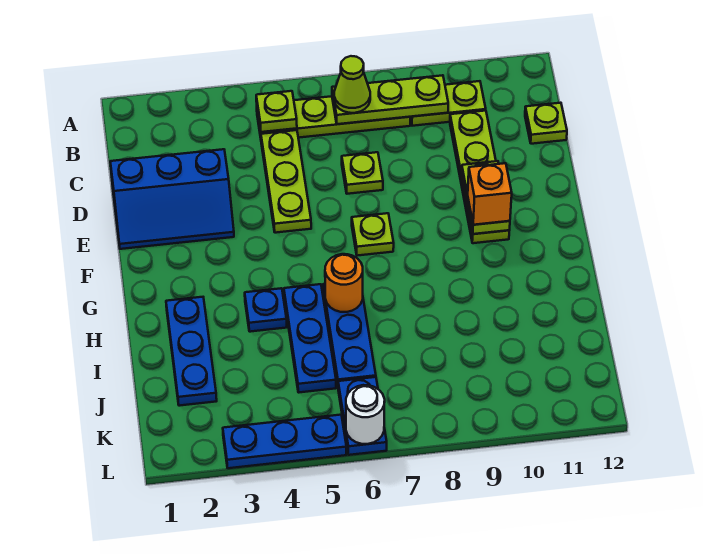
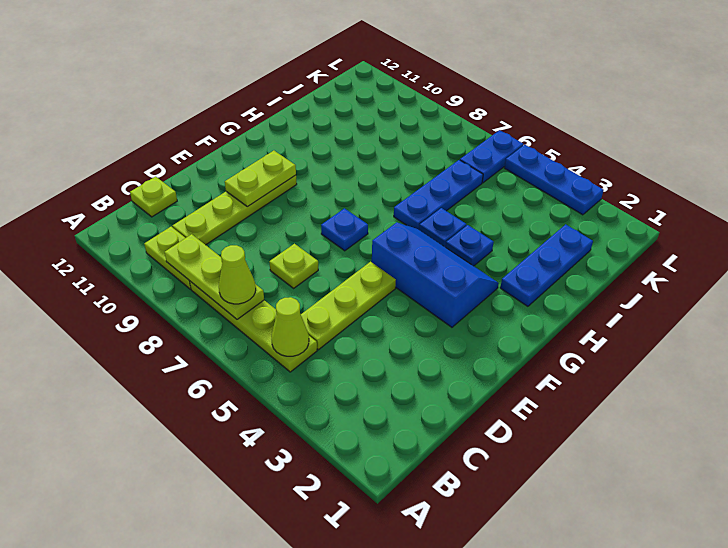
lime 1x1 plate [256,91,297,132] -> lime 1x1 cone [272,297,309,356]
blue 2x3 slope [110,149,234,249] -> blue 2x3 slope moved to [372,222,499,327]
lime 1x1 plate [352,213,394,256] -> blue 1x1 plate [321,208,368,251]
orange 1x1 brick [468,163,512,225] -> none
blue 1x3 plate [284,284,336,392] -> blue 1x1 plate [419,208,466,247]
orange 1x1 round brick [325,254,363,312] -> none
white 1x1 round brick [346,385,385,444] -> none

